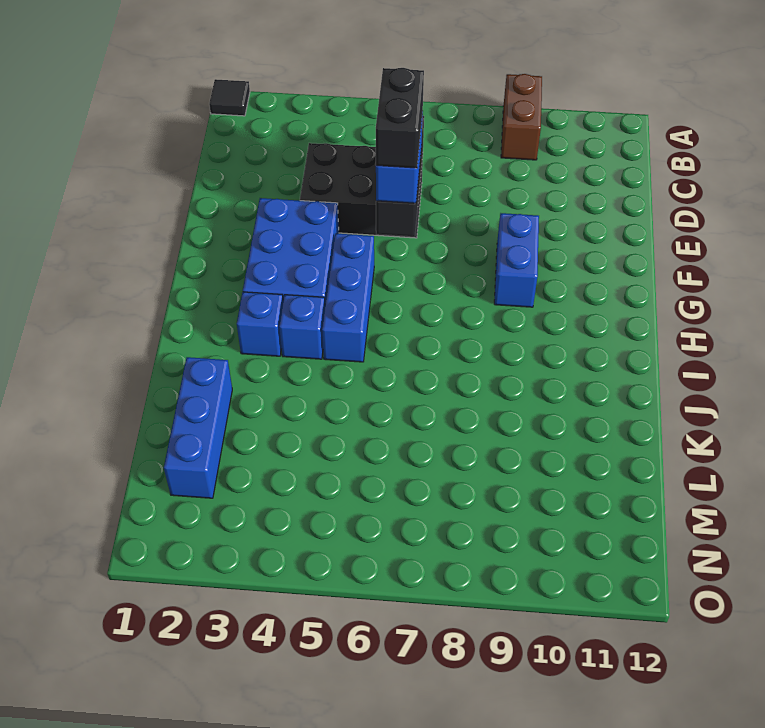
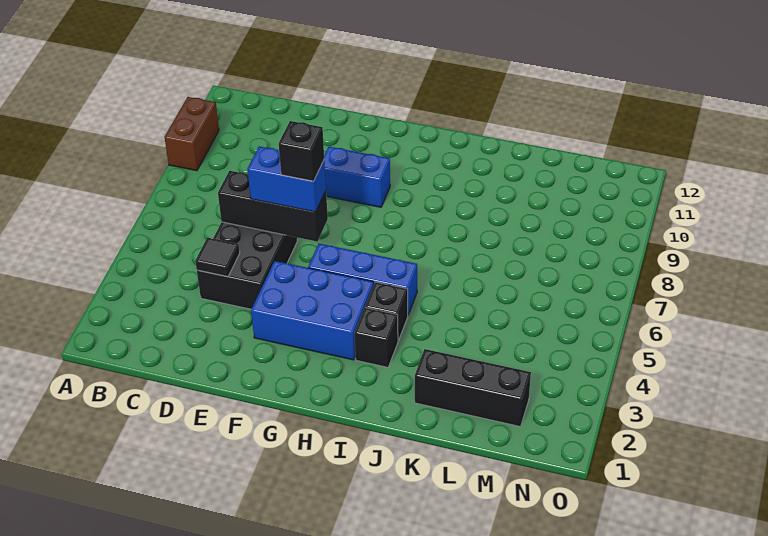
black 1x1 tile [209,79,250,116] -> black 1x1 tile moved to [195,237,240,277]
brown 1x2 brick [501,74,542,160] -> brown 1x2 brick turned to [164,97,219,171]
black 1x2 brick [376,68,424,168] -> black 1x1 brick [279,121,324,181]
blue 1x1 brick [237,292,283,356] -> black 1x1 brick [354,308,398,367]
blue 1x1 brick [279,295,325,359] -> black 1x1 brick [365,282,408,341]
blue 1x3 brick [164,357,232,498] -> black 1x3 brick [415,349,531,427]

